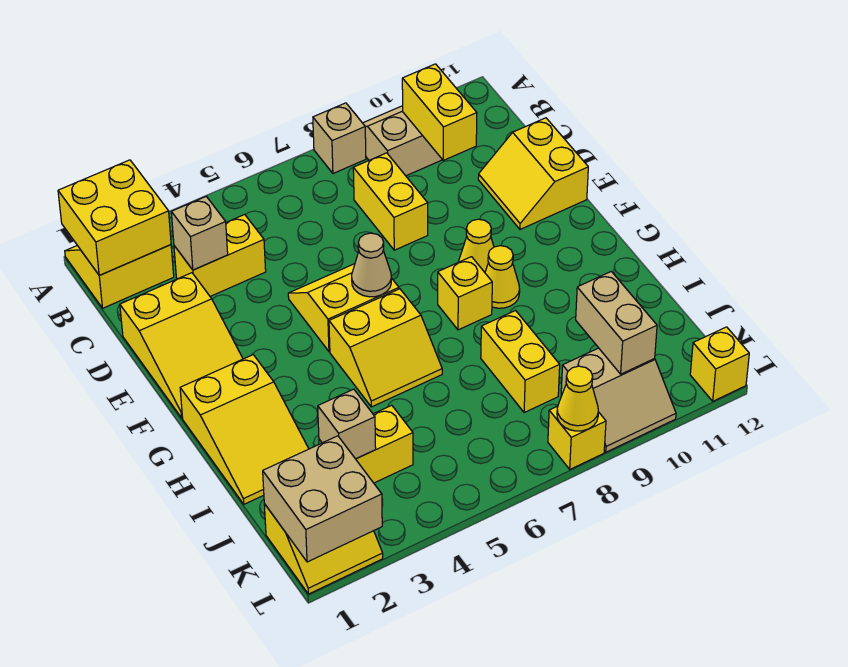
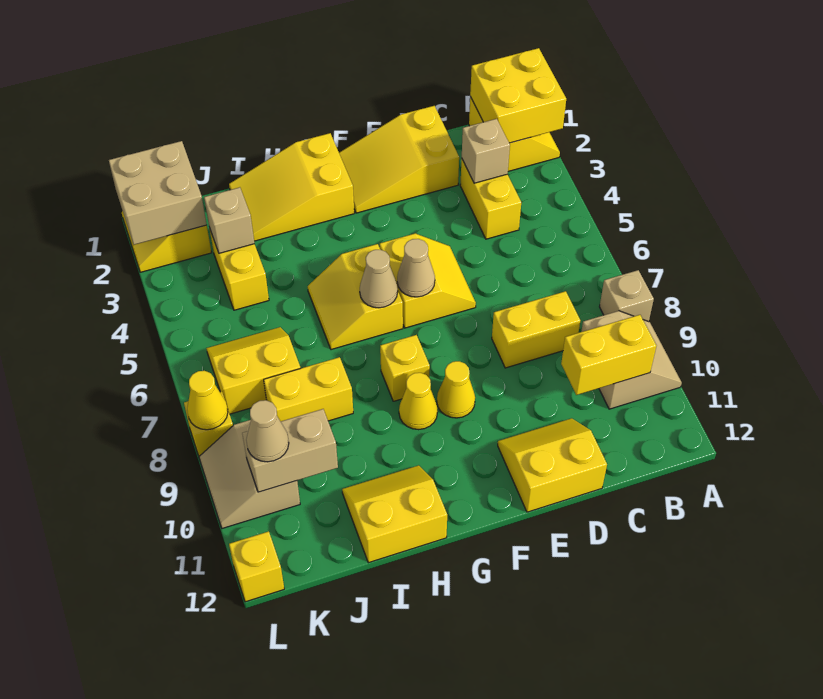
none -> tan 1x1 cone [360,250,398,308]
none -> yellow 2x2 slope [342,465,447,563]
none -> yellow 2x2 slope [207,327,300,414]
none -> tan 1x1 cone [246,400,289,462]

